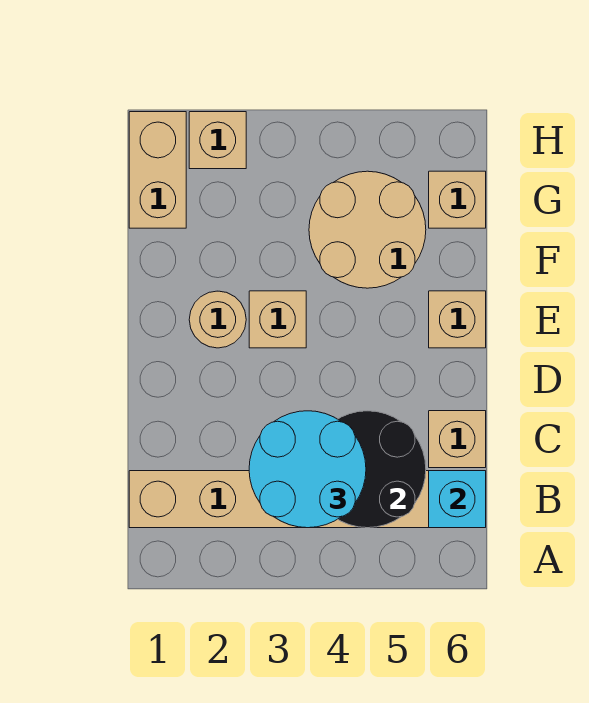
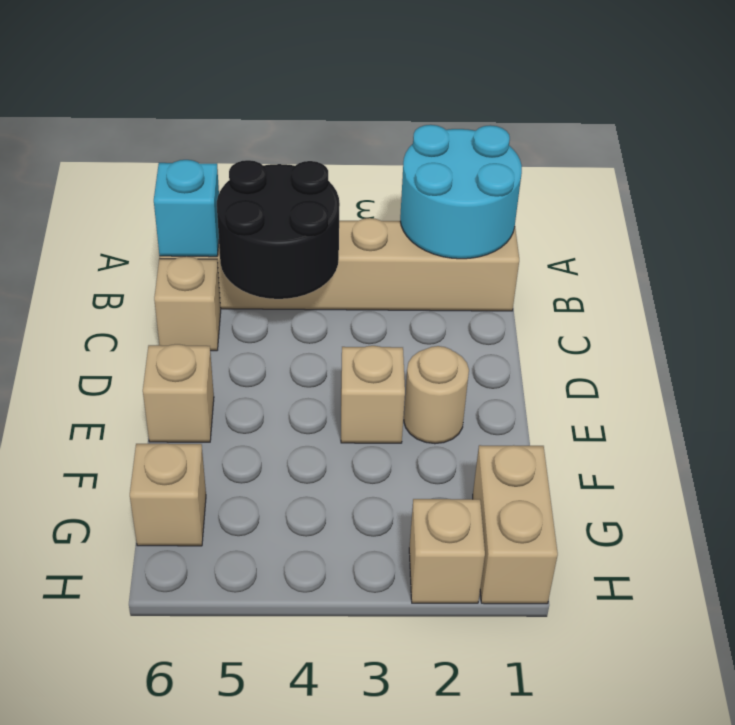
cyan 2x2 round brick [249,411,366,528] -> cyan 2x2 round brick moved to [400,125,522,259]
tan 2x2 round brick [309,171,426,288] -> none

